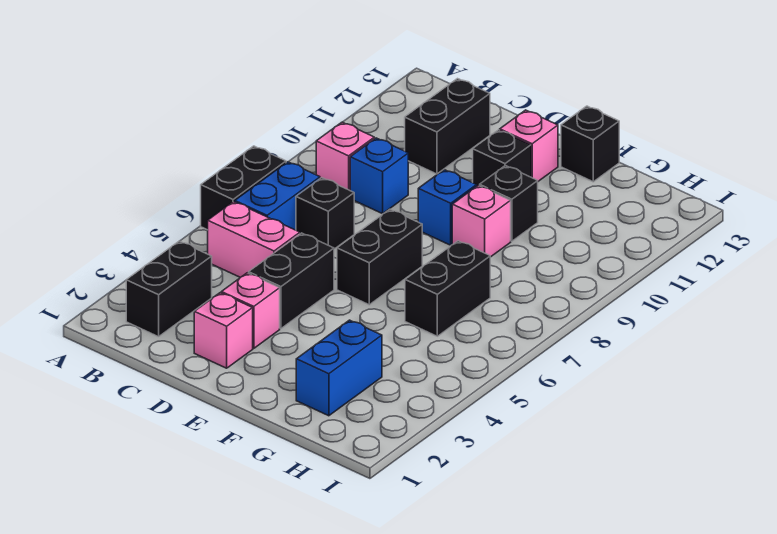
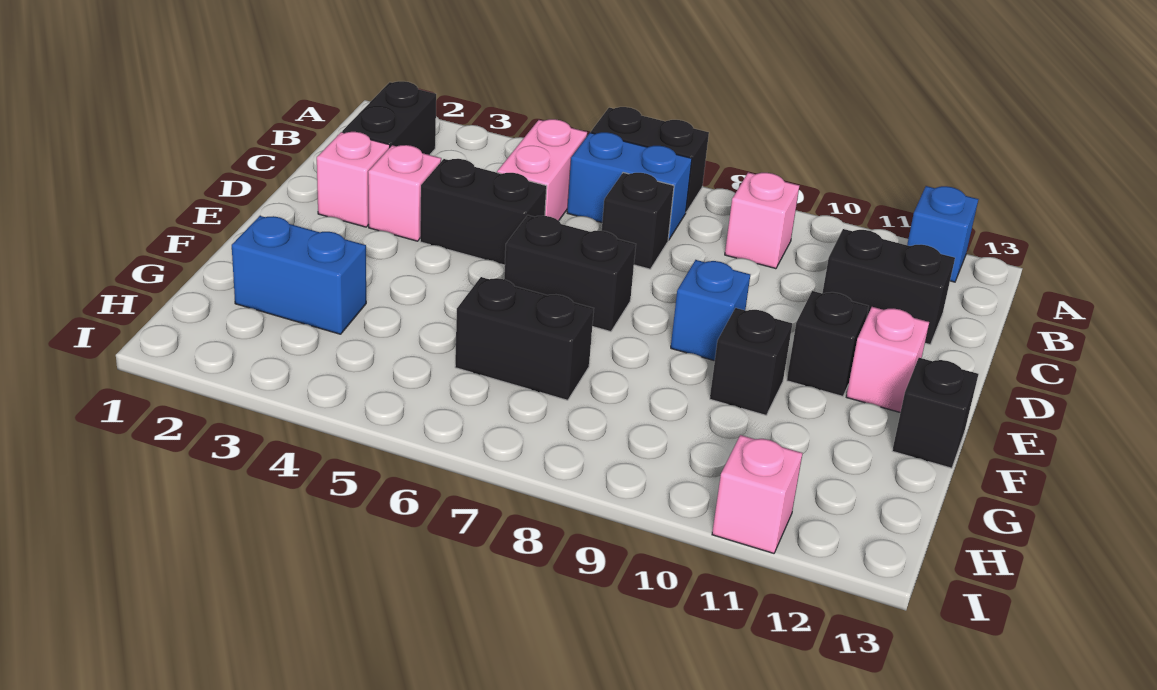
black 1x2 brick [126,241,212,337] -> black 1x2 brick turned to [342,81,436,155]
blue 1x1 brick [350,138,408,214] -> blue 1x1 brick moved to [907,186,978,282]
pink 1x1 brick [452,185,511,257] -> pink 1x1 brick moved to [712,435,802,553]

